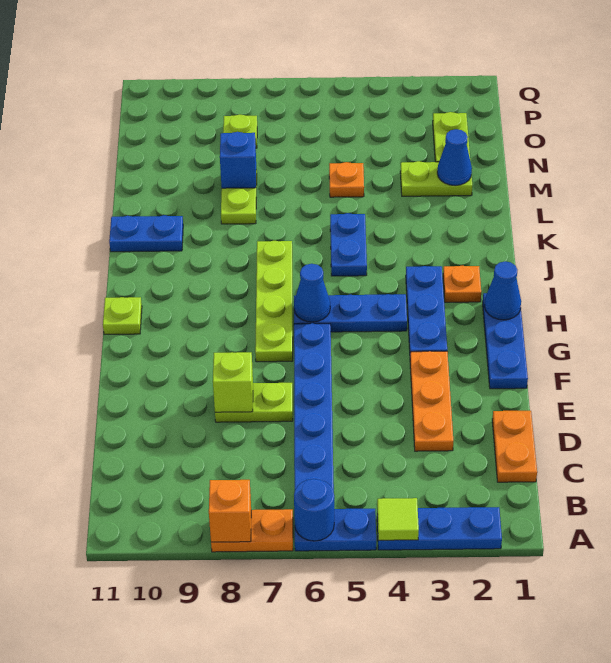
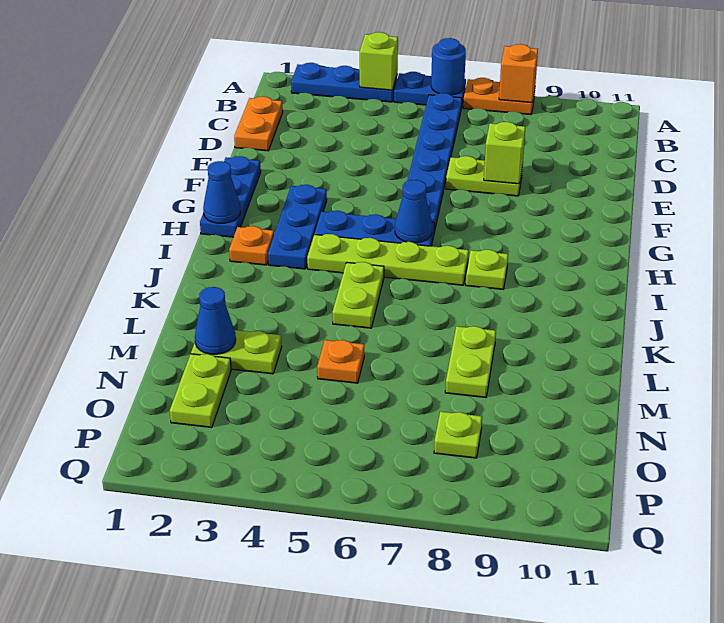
lime 1x1 tile [377,498,419,540] -> lime 1x1 brick [360,32,398,90]
orange 1x3 plate [410,351,453,451] -> none
lime 1x4 plate [255,241,293,362] -> lime 1x4 plate turned to [307,234,469,285]
lime 1x1 plate [103,297,142,335] -> lime 1x1 plate moved to [466,250,508,289]
blue 1x2 plate [330,213,367,276] -> lime 1x2 plate [332,262,384,328]
blue 1x2 plate [109,215,183,252] -> none
blue 1x1 brick [220,132,256,188] -> none

